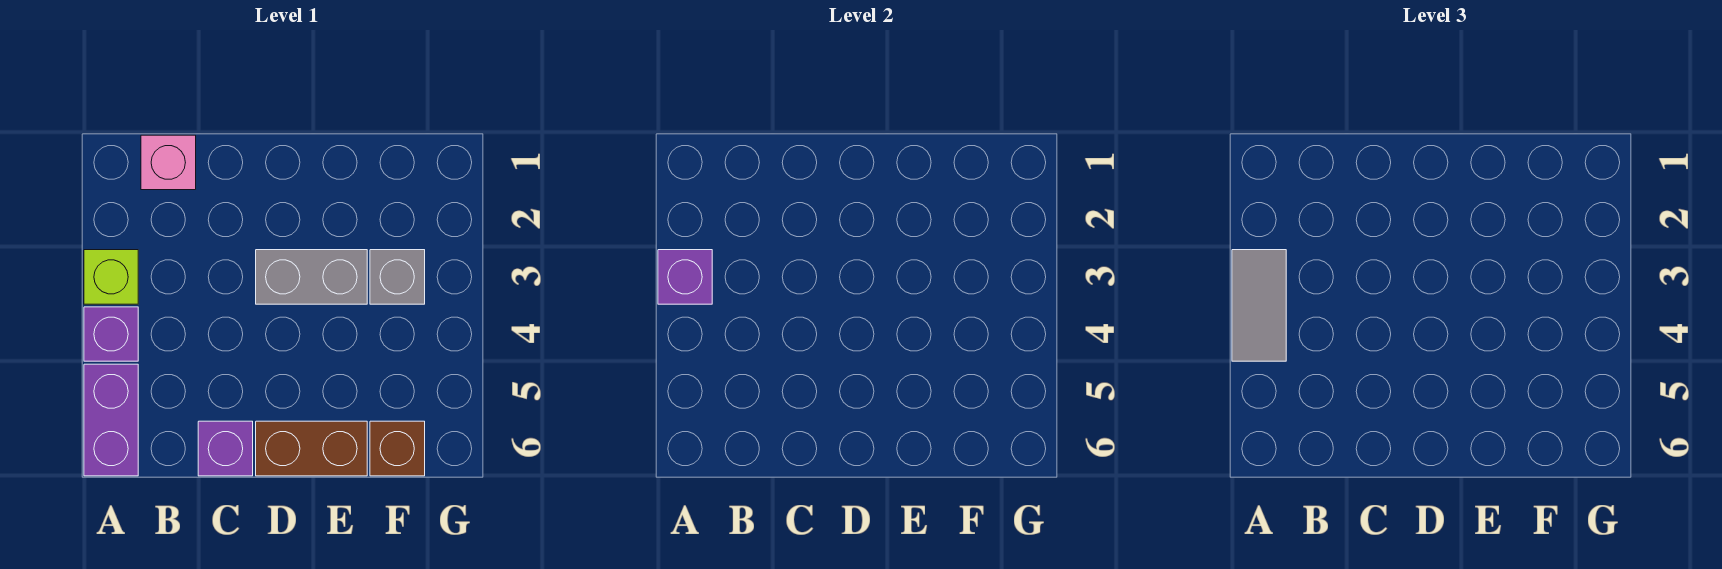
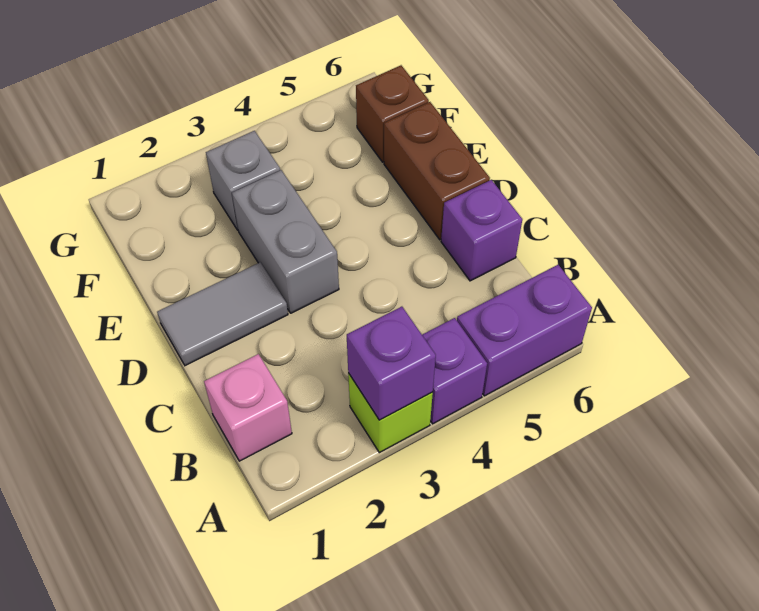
grey 1x2 tile [1232,250,1286,361] -> grey 1x2 tile moved to [157,262,288,366]

